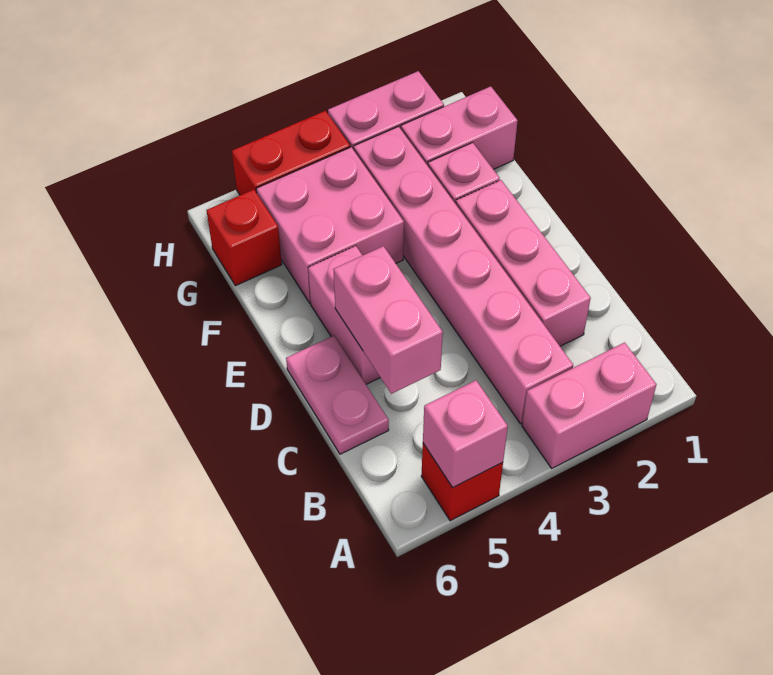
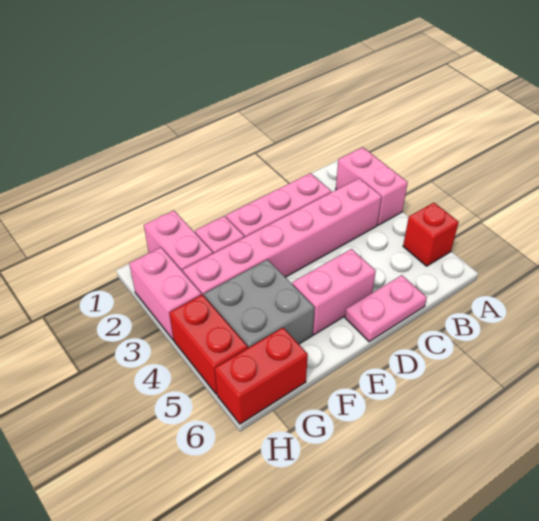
pink 1x1 brick [423,380,508,487] -> none
pink 1x2 brick [333,246,443,394] -> none
pink 2x2 brick [256,147,404,303] -> grey 2x2 brick [204,259,315,348]
red 1x1 brick [206,190,282,286] -> red 1x2 brick [215,328,308,424]

